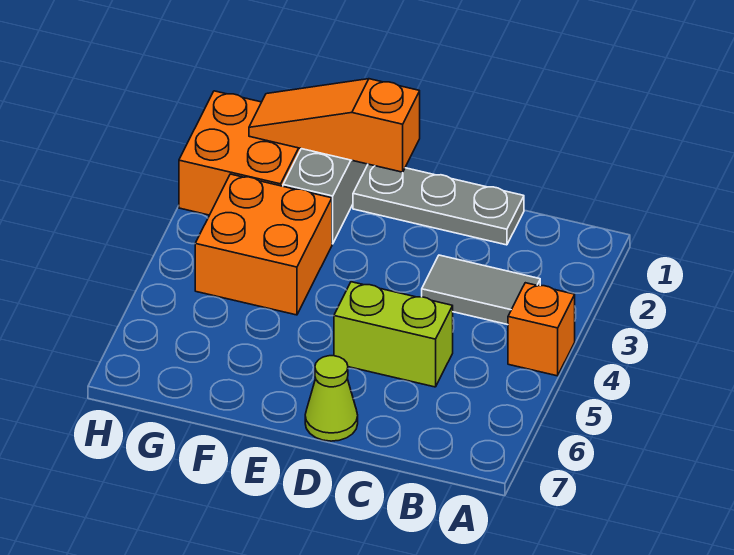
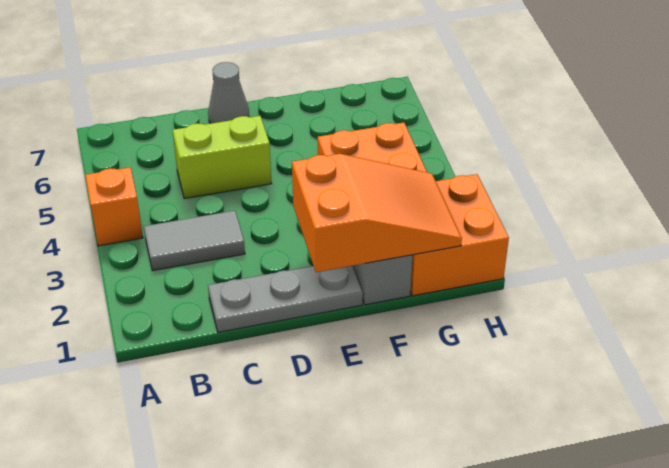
lime 1x1 cone [305,356,358,441] -> grey 1x1 cone [208,62,249,124]
orange 1x3 slope [249,79,420,172] -> orange 2x3 slope [292,154,462,272]

